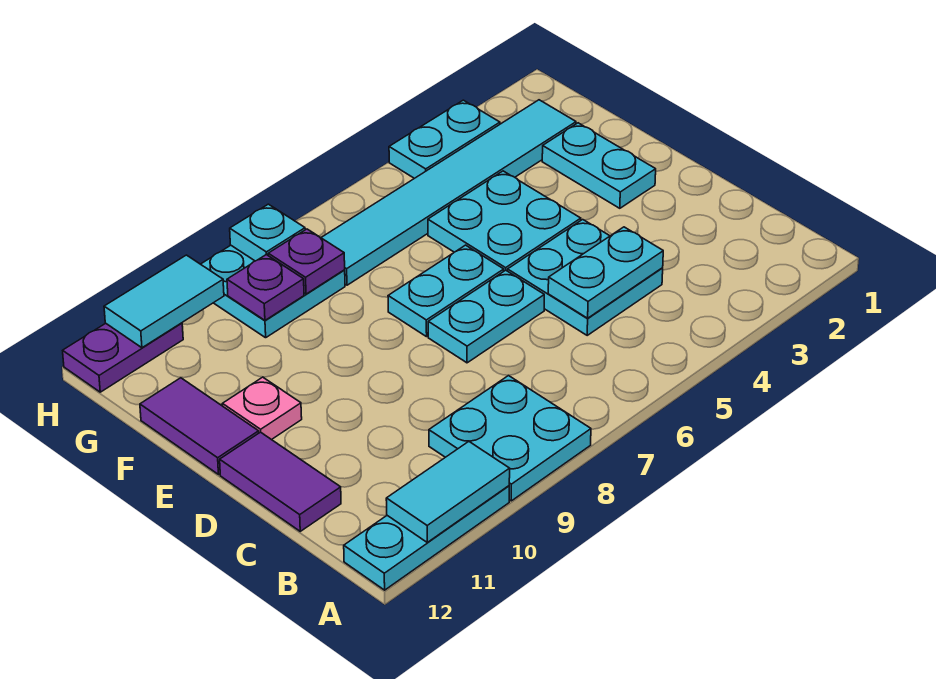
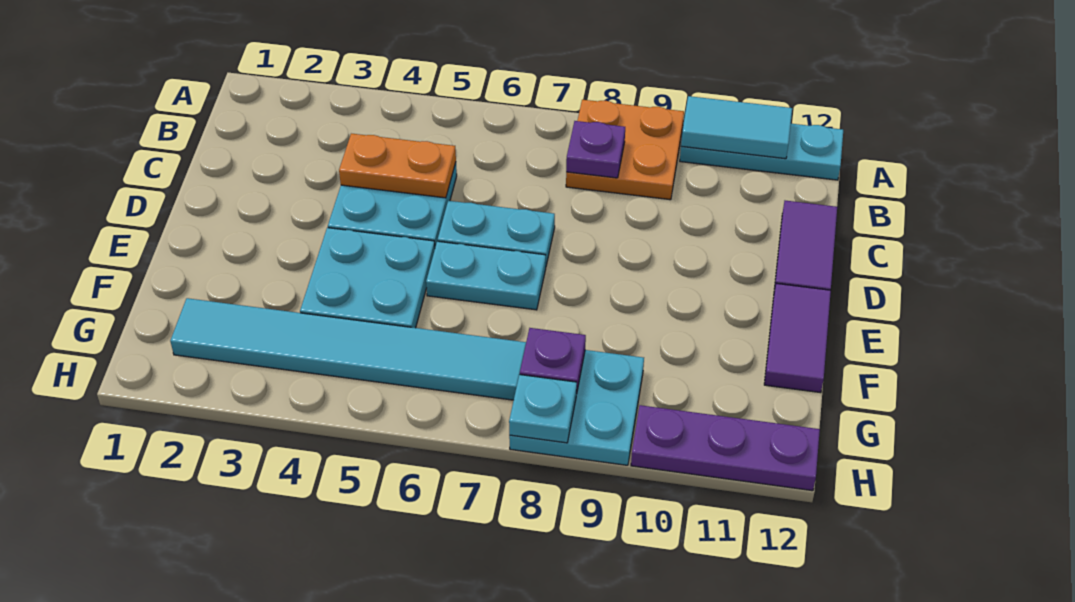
cyan 2x2 plate [429,375,591,501] -> orange 2x2 plate [566,100,684,200]
cyan 1x2 plate [548,227,663,318] -> orange 1x2 plate [339,134,456,198]
cyan 1x2 plate [542,123,656,208] -> none
pink 1x1 plate [222,377,302,440] -> none
purple 1x1 plate [227,255,304,320] -> purple 1x1 plate moved to [566,121,625,178]
cyan 1x2 plate [389,100,500,178] -> none
cyan 1x2 tile [104,255,224,348] -> none
purple 1x2 plate [63,323,183,392] -> purple 1x3 plate [631,405,820,491]

